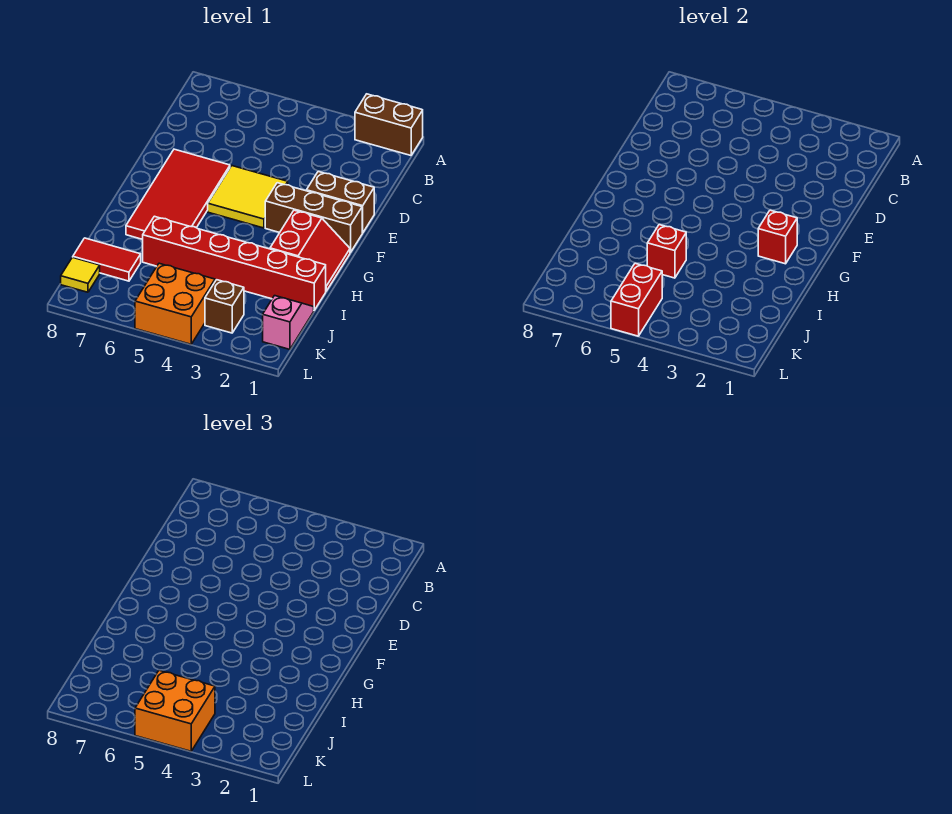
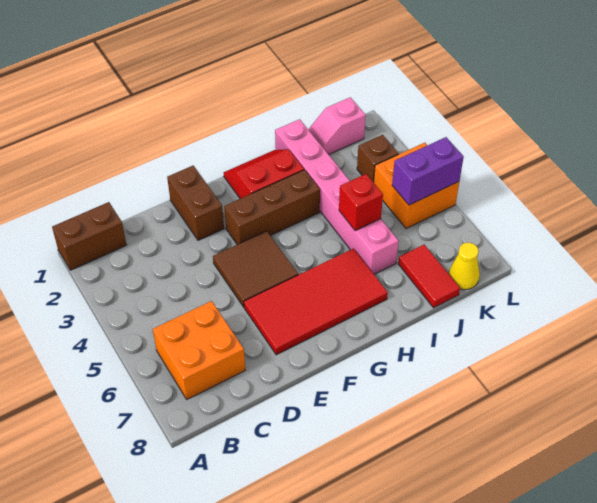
brown 1x2 brick [355,94,423,155] -> brown 1x2 brick turned to [52,202,126,270]
yellow 2x2 tile [208,166,288,228] -> brown 2x2 tile [213,231,298,307]
brown 1x3 brick [265,183,362,253] -> brown 1x3 brick turned to [224,170,320,244]
red 1x1 brick [758,210,797,264] -> none
red 1x6 brick [143,216,326,310] -> pink 1x6 brick [275,119,399,274]
orange 2x2 brick [135,670,215,751] -> orange 2x2 brick moved to [153,301,245,399]
red 1x2 brick [611,263,662,336] -> purple 1x2 brick [392,137,464,205]
yellow 1x1 tile [61,257,100,292] -> yellow 1x1 cone [449,243,480,290]

